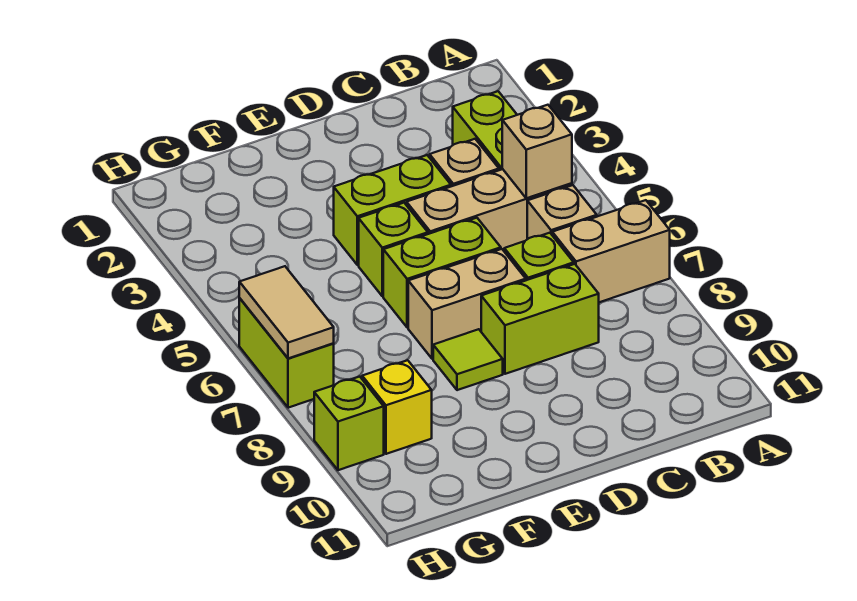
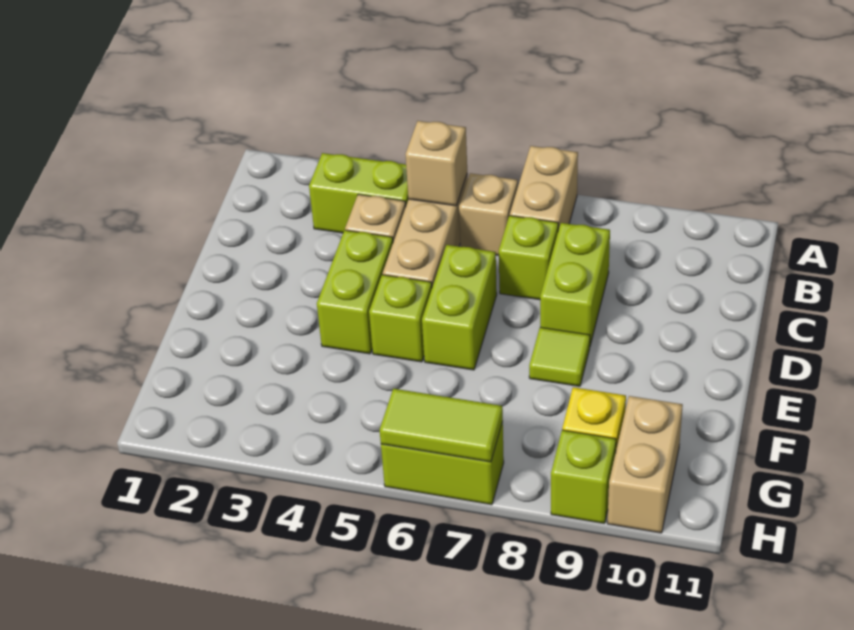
tan 1x2 brick [408,249,526,359] -> tan 1x2 brick moved to [607,396,683,533]
tan 1x2 tile [239,266,334,358] -> lime 1x2 tile [380,389,503,462]

